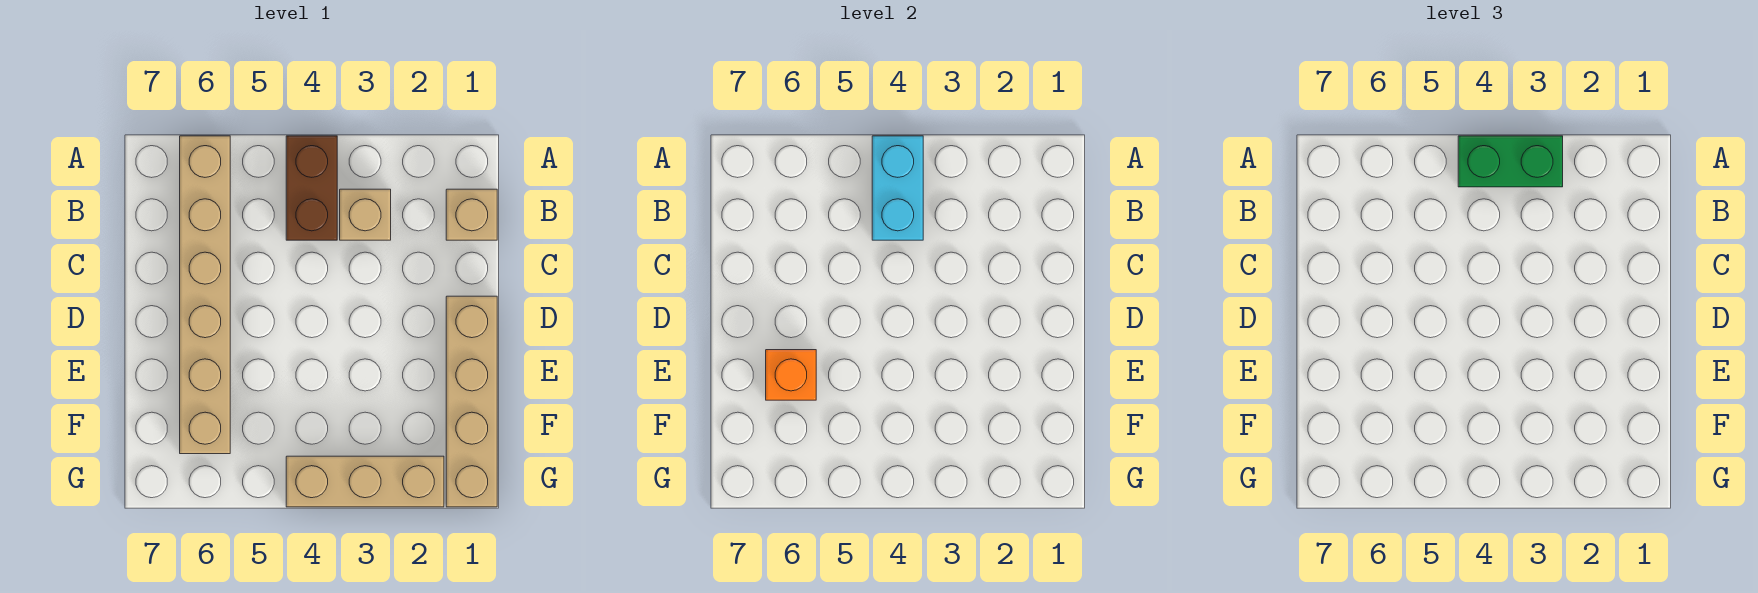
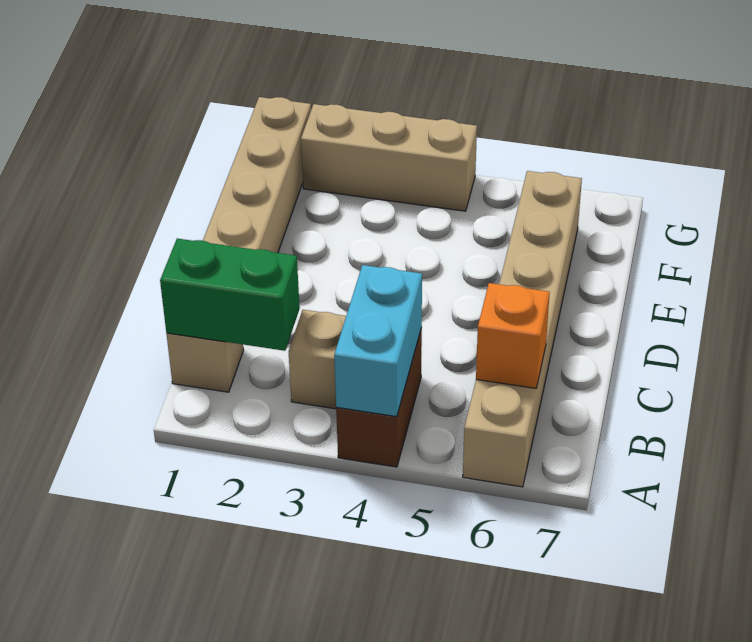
green 1x2 brick [1458,136,1563,187] -> green 1x2 brick moved to [160,239,300,351]
orange 1x1 brick [766,350,816,400] -> orange 1x1 brick moved to [476,283,550,389]

